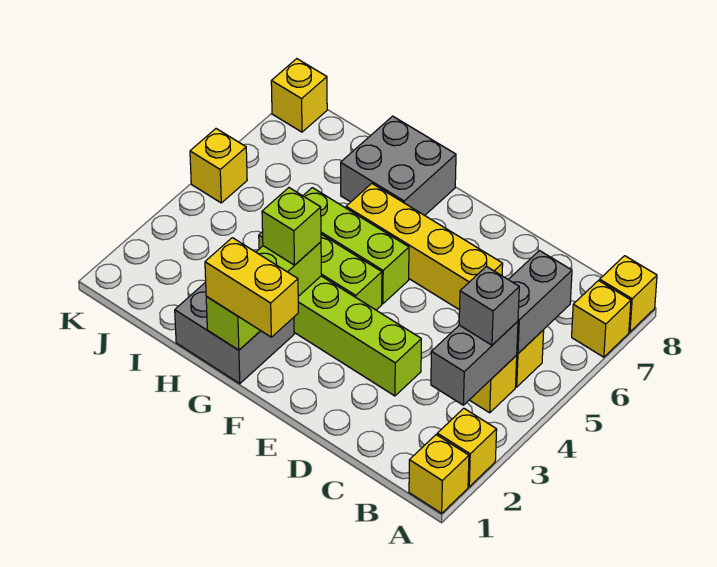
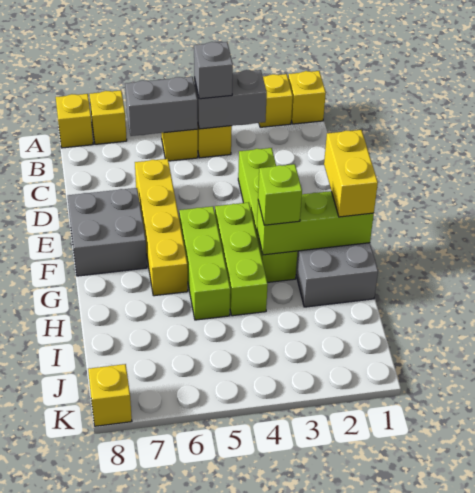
grey 2x2 brick [341,116,456,215] -> grey 2x2 brick moved to [68,188,147,276]
yellow 1x1 brick [190,129,247,203] -> none

